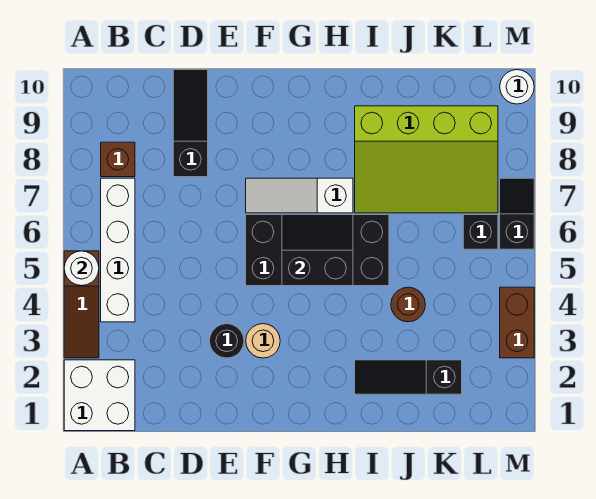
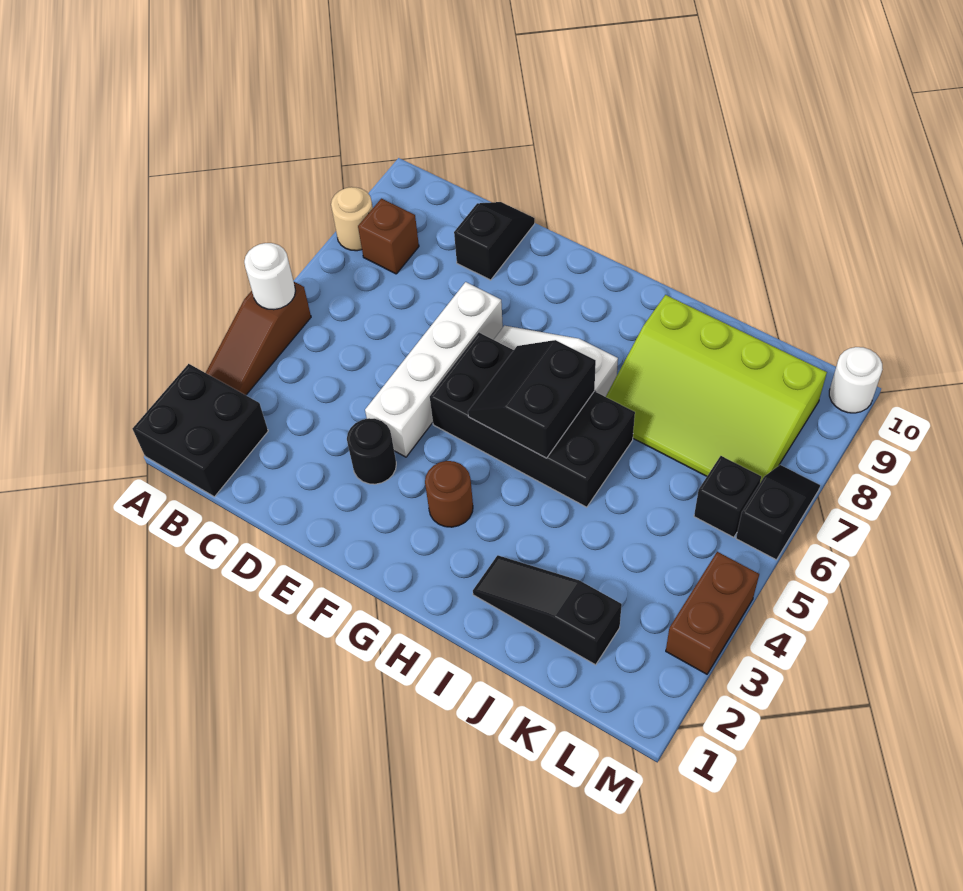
white 2x2 brick [64,360,135,431] -> black 2x2 brick [132,364,268,497]
white 1x4 brick [101,178,135,322] -> white 1x4 brick moved to [365,282,503,457]
black 1x3 slope [173,70,208,177] -> black 1x2 slope [454,202,535,280]
tan 1x1 round brick [246,324,280,358] -> tan 1x1 round brick moved to [331,187,373,251]
black 2x2 slope [282,215,353,286] -> black 2x2 slope turned to [468,340,596,458]
brown 1x1 round brick [391,287,425,322] -> brown 1x1 round brick moved to [425,461,473,527]

